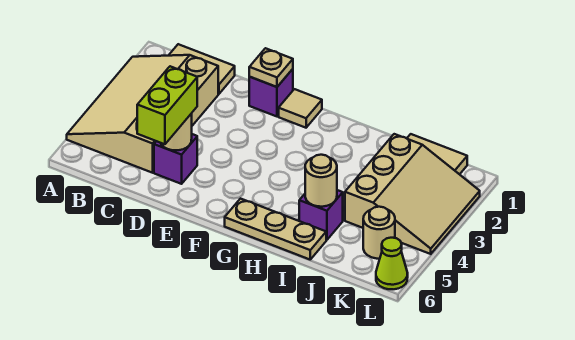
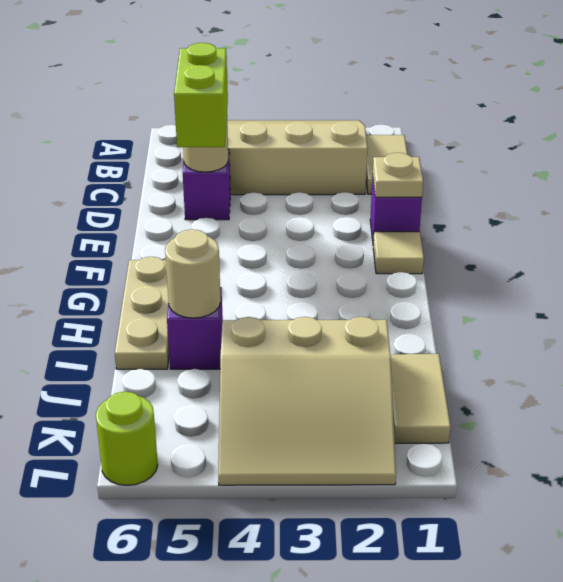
lime 1x2 brick [137,66,197,144] -> lime 1x2 brick turned to [174,43,228,147]
tan 1x1 round brick [363,207,395,259] -> none
lime 1x1 cone [376,238,408,289] -> lime 1x1 round brick [96,391,158,485]

